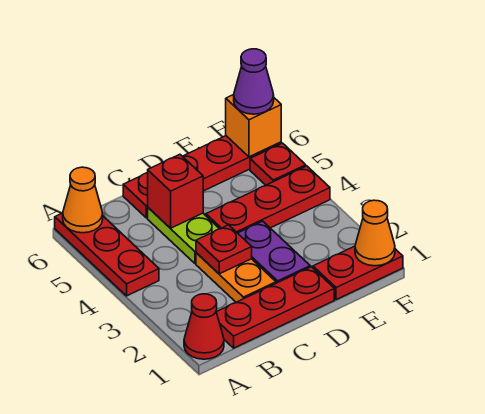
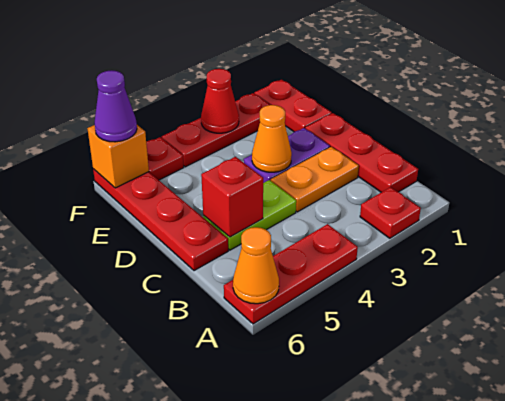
red 1x1 cone [184,294,224,359] -> red 1x1 cone moved to [201,69,239,133]
red 1x1 plate [196,225,252,274] -> red 1x1 plate moved to [360,187,421,238]
red 1x3 plate [206,166,330,233] -> red 1x3 plate turned to [162,93,270,167]
orange 1x1 cone [355,200,395,266] -> orange 1x1 cone moved to [252,105,292,172]

